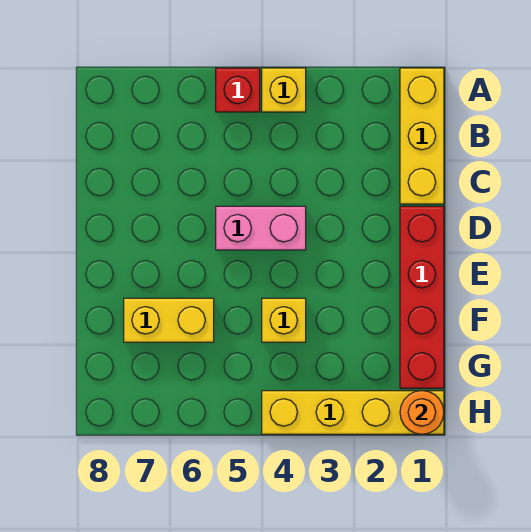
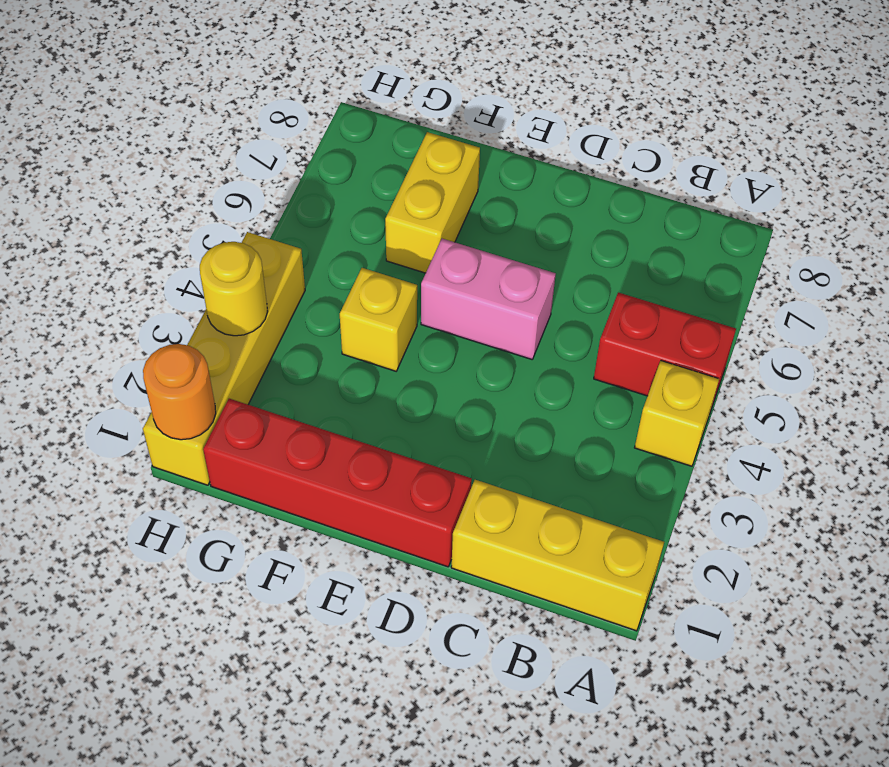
red 1x1 brick [216,68,260,112] -> red 1x2 brick [594,293,736,412]
pink 1x2 brick [216,206,306,250] -> pink 1x2 brick turned to [421,239,556,359]
none -> yellow 1x1 round brick [200,242,268,336]

